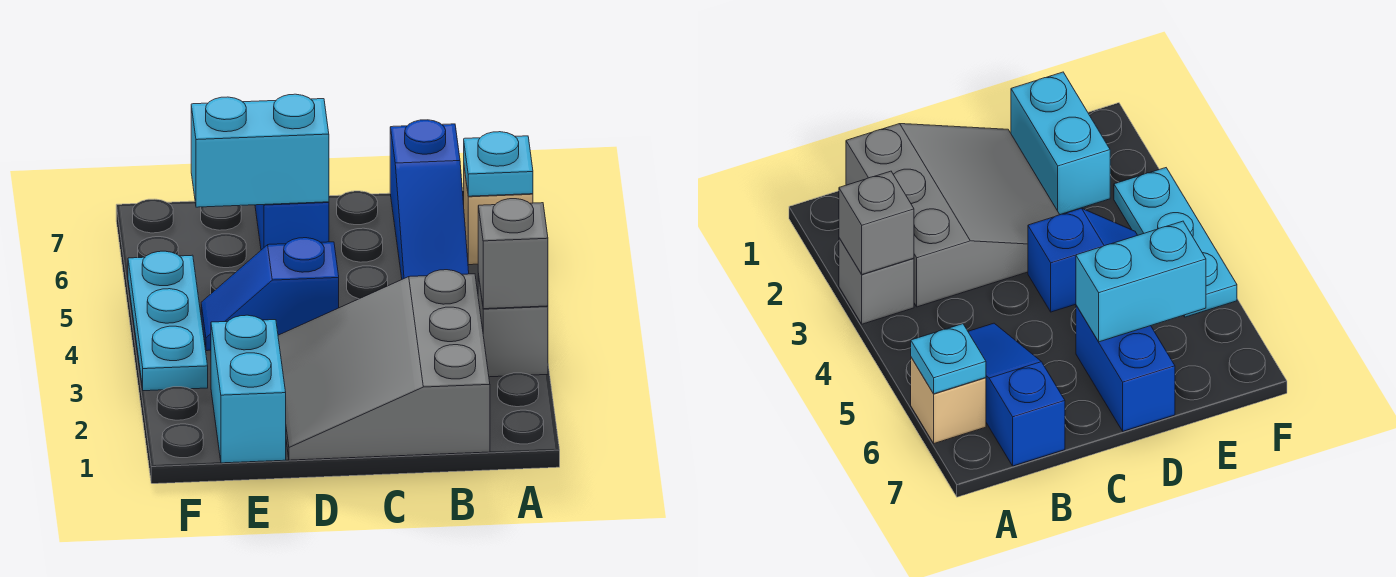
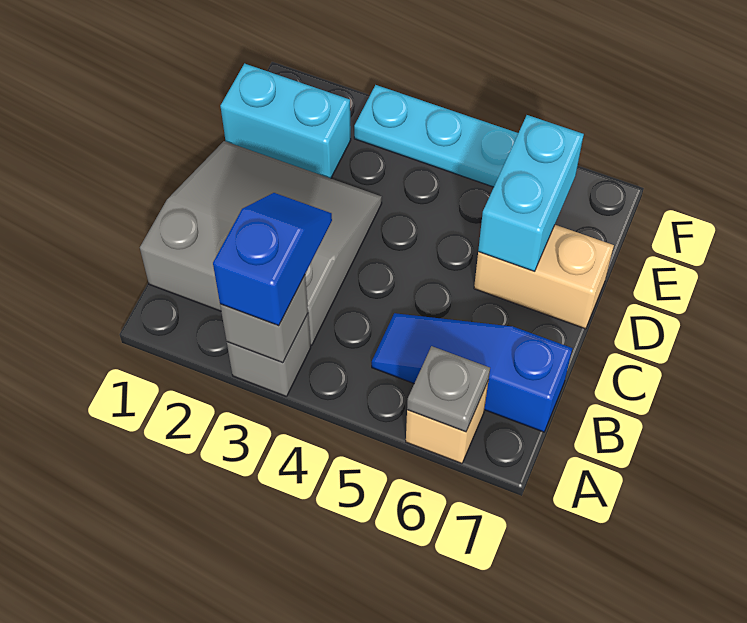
cyan 1x1 plate [464,132,533,196] -> grey 1x1 plate [407,346,490,432]
blue 1x2 slope [201,238,339,351] -> blue 1x2 slope moved to [213,193,332,326]
blue 1x2 brick [255,202,329,250] -> tan 1x2 brick [474,225,614,329]

